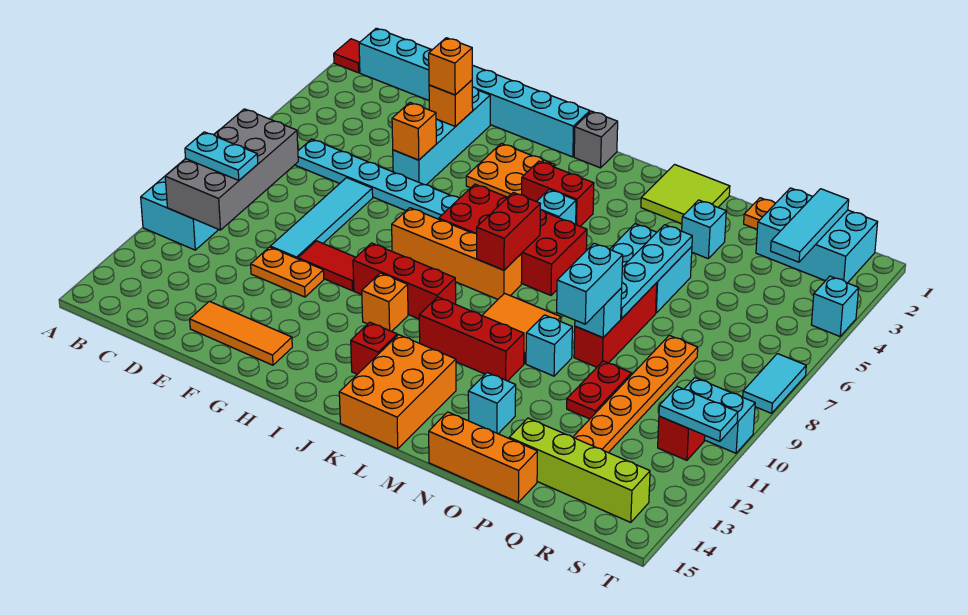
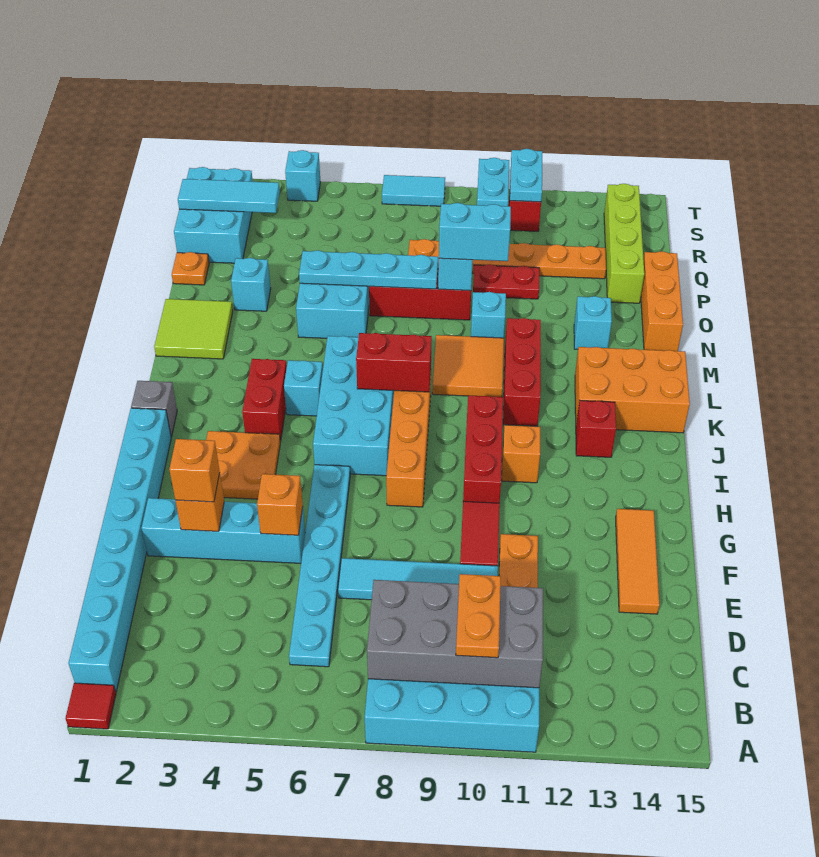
cyan 1x2 plate [185,132,258,181] -> orange 1x2 plate [456,574,501,658]
red 2x4 brick [439,184,587,295] -> cyan 2x4 brick [313,336,394,476]

